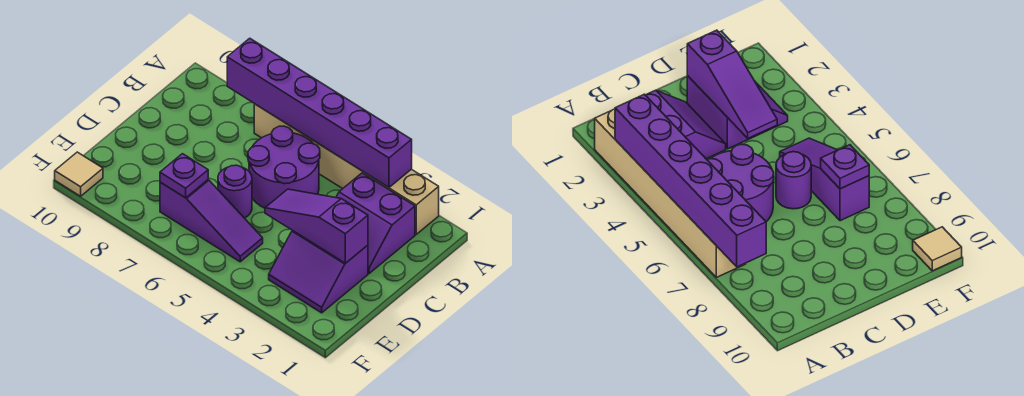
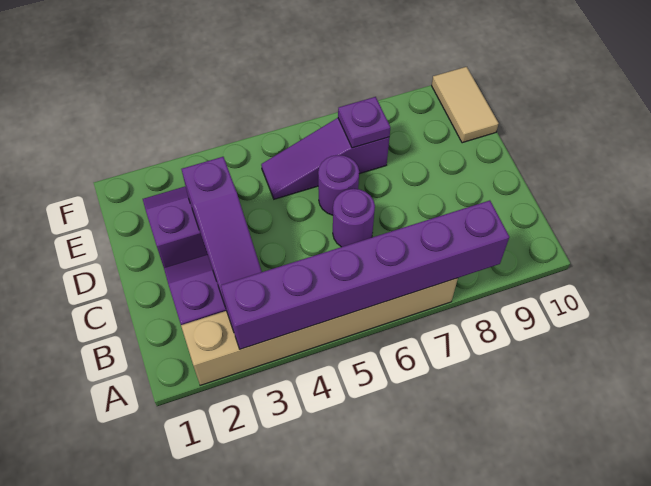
purple 2x2 round brick [248,126,320,208] -> purple 1x1 round brick [333,189,375,247]
purple 1x3 slope [265,189,368,263] -> purple 1x3 slope turned to [181,157,262,305]
tan 1x1 tile [55,152,103,196] -> tan 1x2 tile [432,67,499,143]

